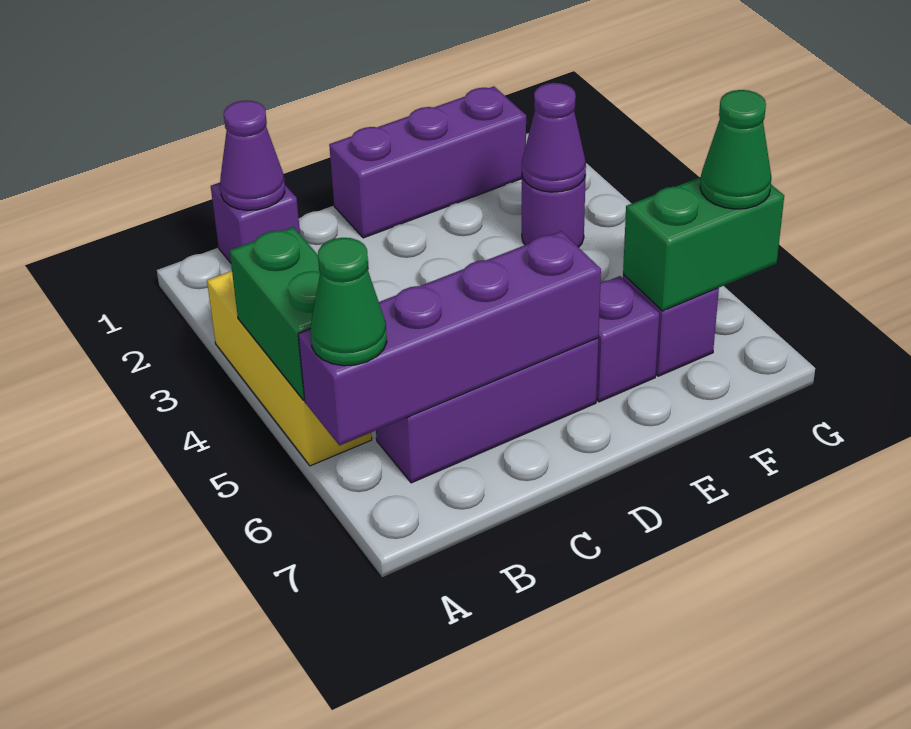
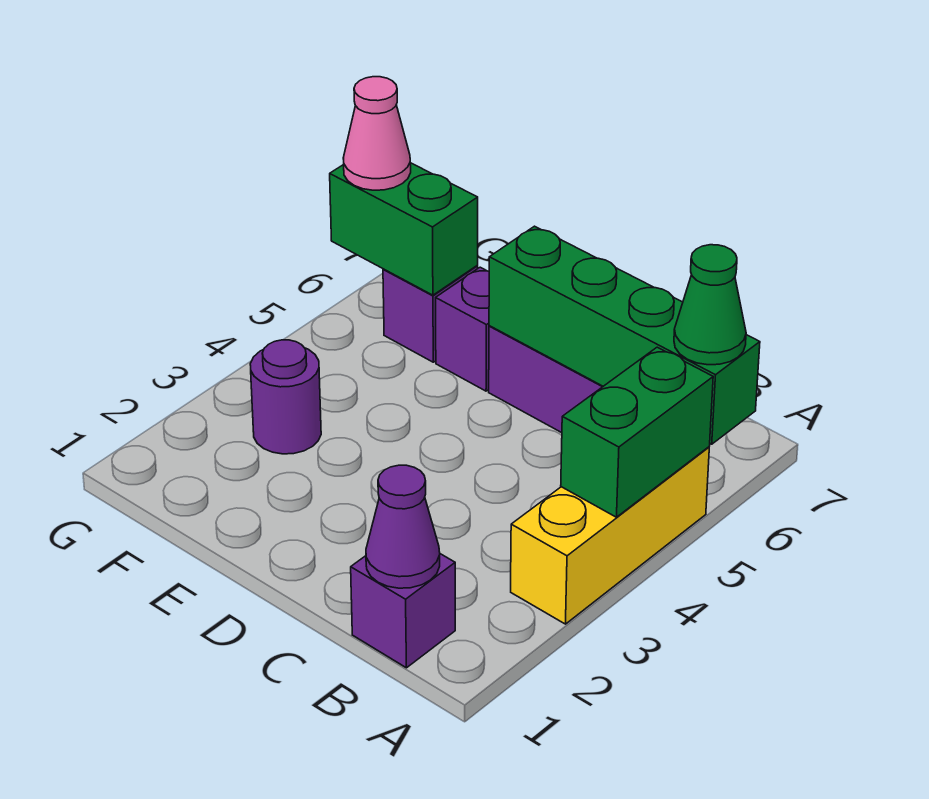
purple 1x4 brick [298,231,601,446] -> green 1x4 brick [489,226,760,444]
purple 1x3 brick [329,86,526,238] -> none
purple 1x1 cone [522,83,586,192] -> none
green 1x1 cone [700,90,772,209] -> pink 1x1 cone [343,77,411,190]

